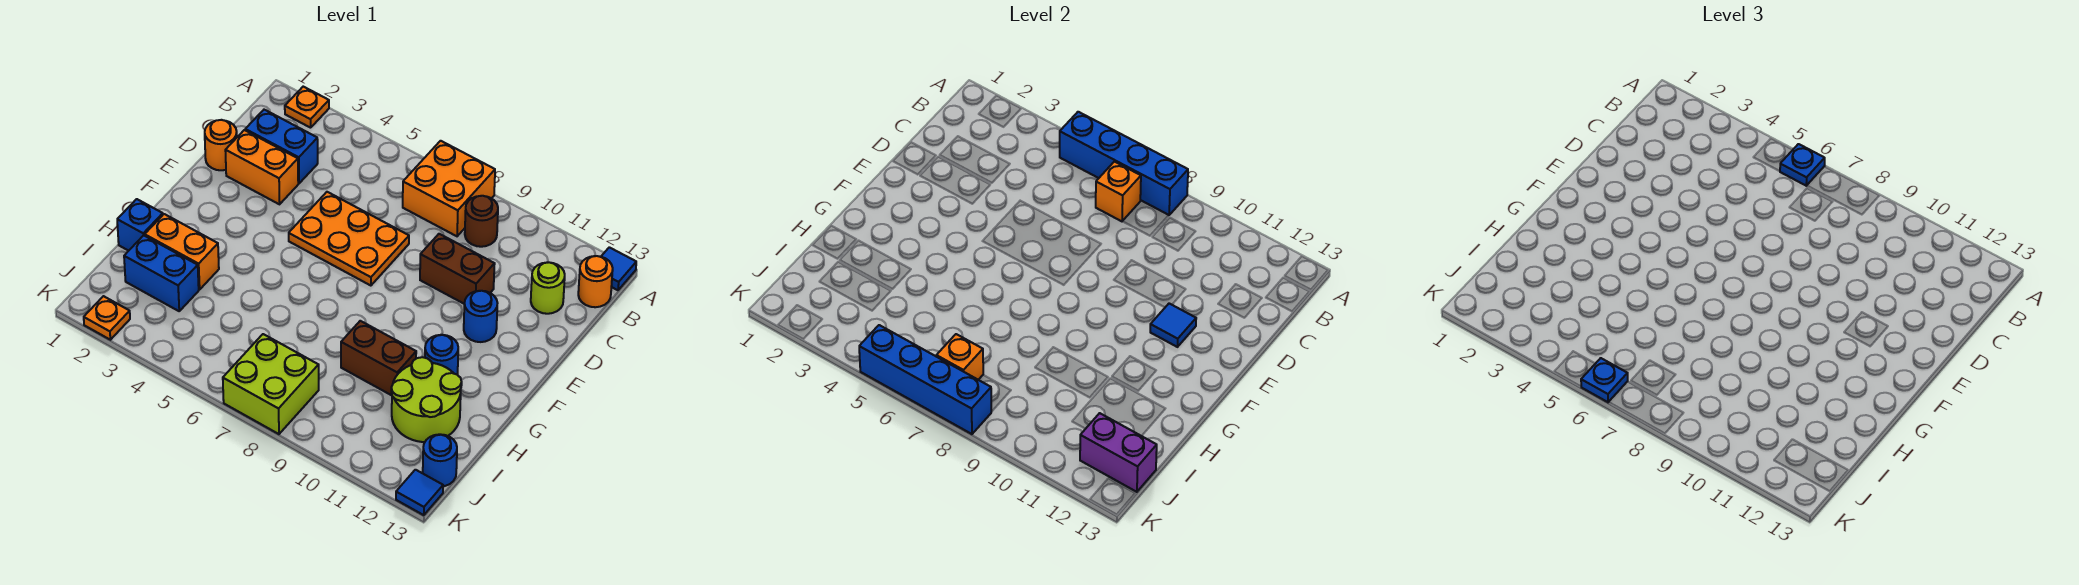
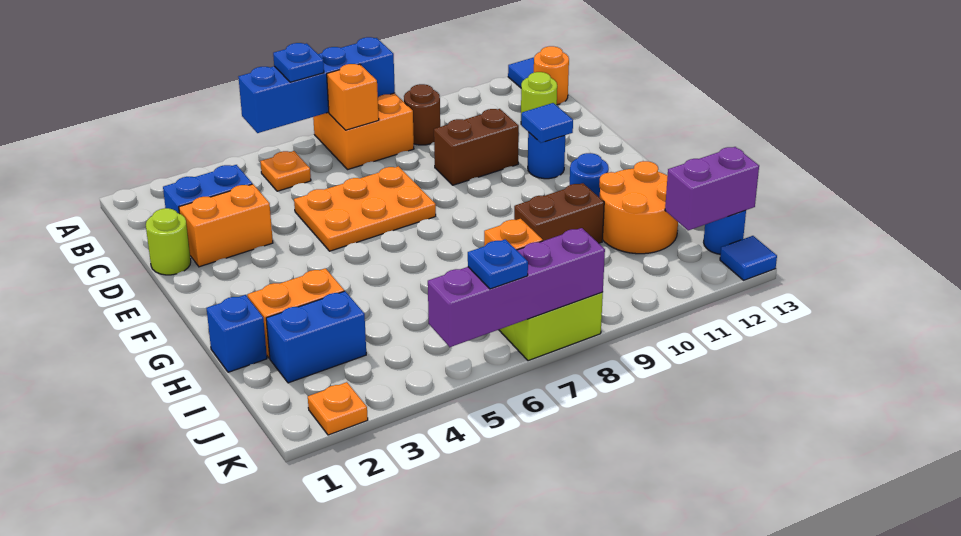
orange 1x1 plate [285,87,329,128] -> orange 1x1 plate moved to [260,151,311,191]
orange 1x1 round brick [205,120,237,170] -> lime 1x1 round brick [146,208,191,275]
lime 2x2 round brick [391,357,462,442] -> orange 2x2 round brick [599,161,678,254]
blue 1x4 brick [859,325,991,434] -> purple 1x4 brick [428,228,605,347]

